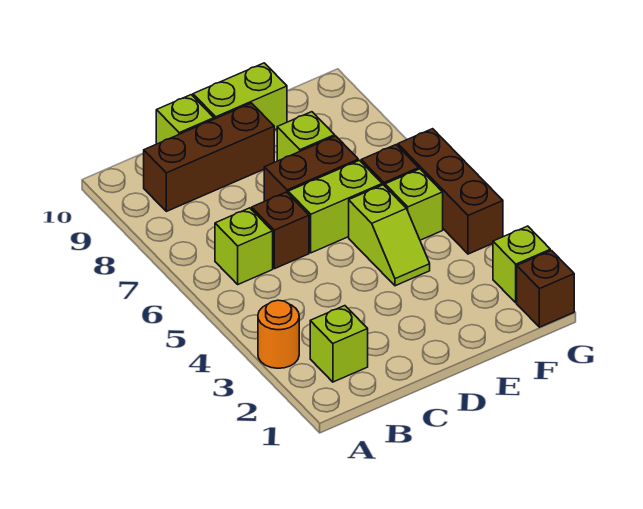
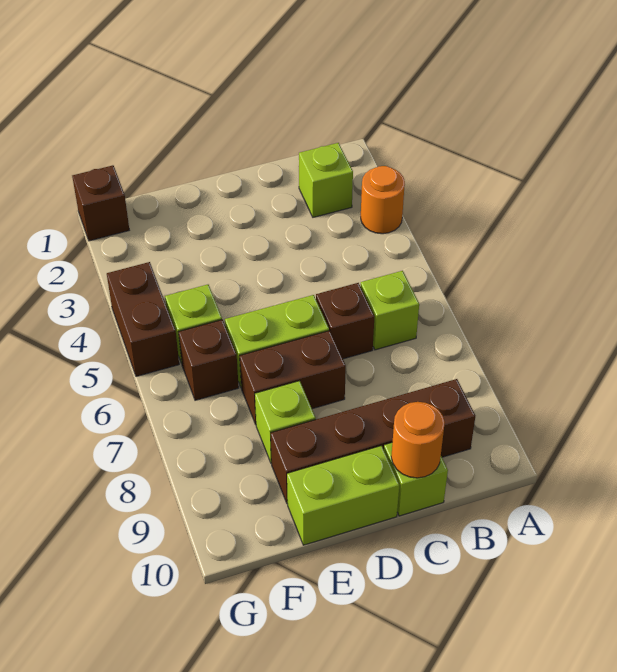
brown 1x3 brick [144,103,274,211] -> brown 1x4 brick [271,379,475,504]
none -> orange 1x1 round brick [391,402,445,478]
lime 1x2 slope [349,185,430,286] -> none
lime 1x1 brick [493,226,550,303] -> none
brown 1x3 brick [398,129,503,254] -> brown 1x2 brick [107,262,179,376]

